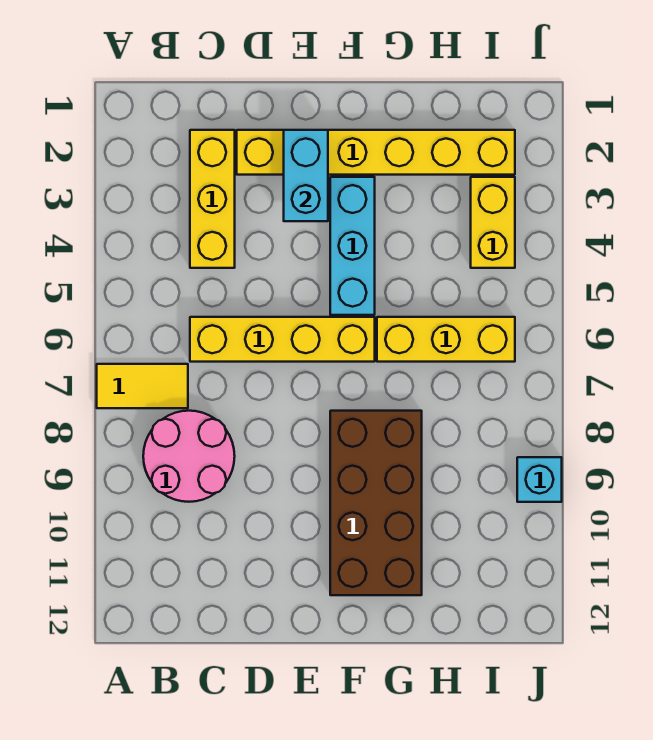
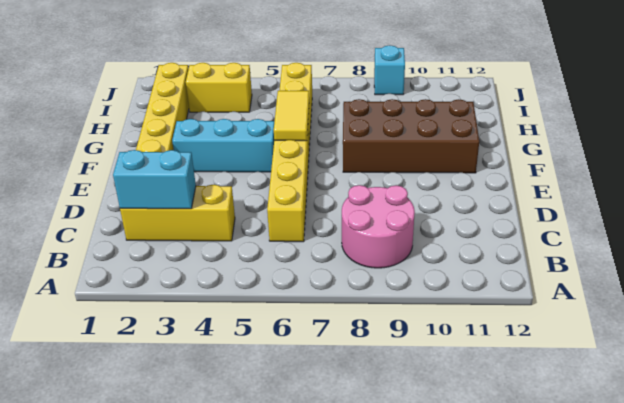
yellow 1x2 tile [97,364,188,408] -> yellow 1x2 tile moved to [274,91,309,141]
cyan 1x2 brick [284,130,328,221] -> cyan 1x2 brick moved to [113,150,196,209]

